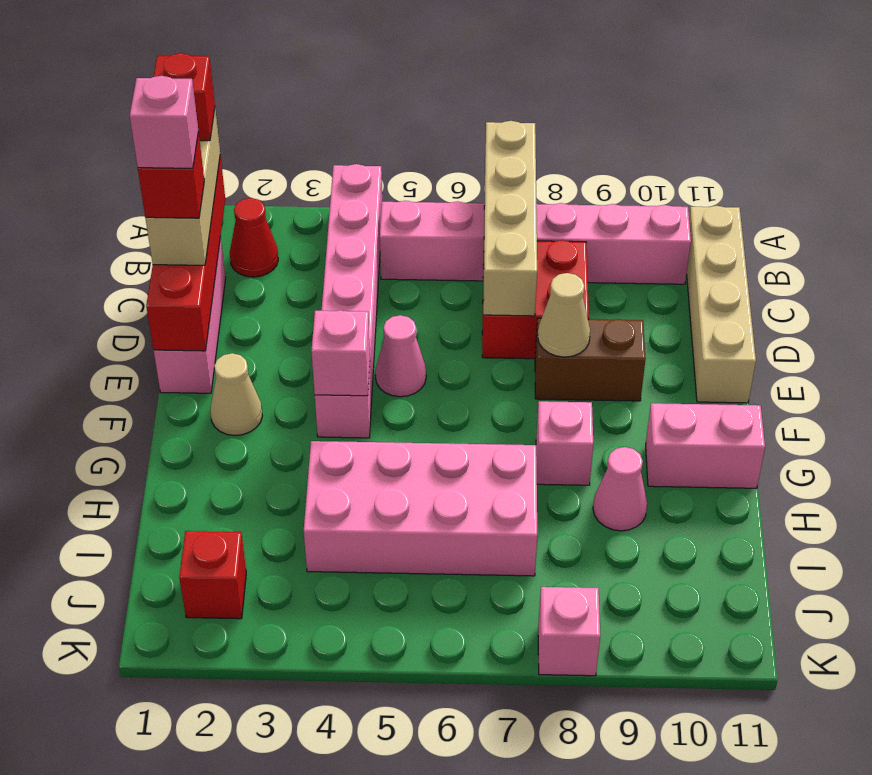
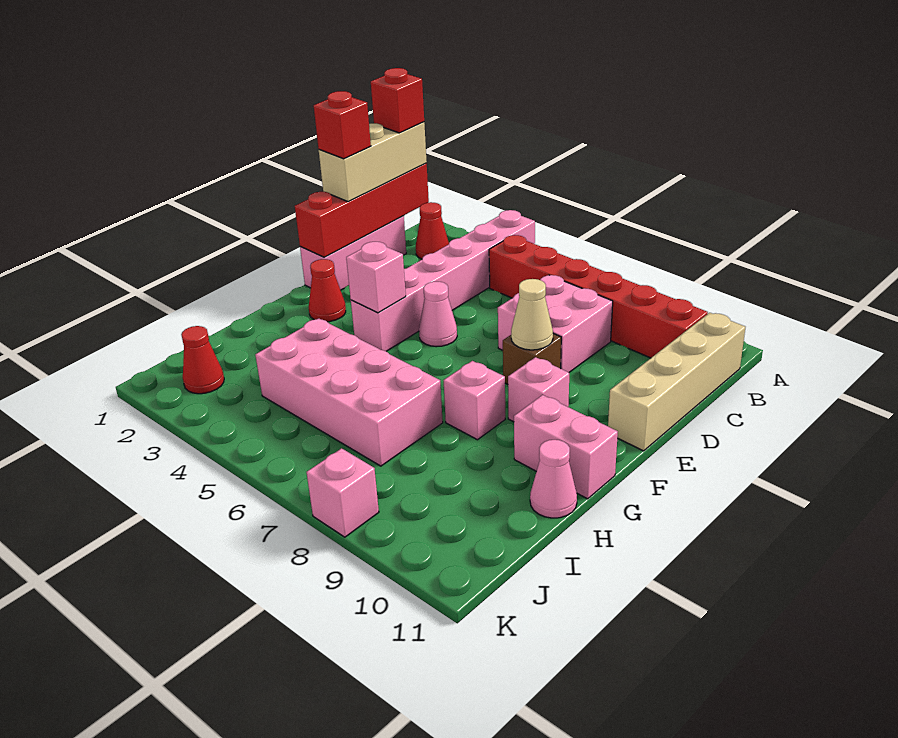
tan 1x4 brick [483,121,537,316] -> none
pink 1x6 brick [380,201,691,284] -> red 1x6 brick [489,235,708,358]
red 2x2 brick [482,240,589,359] -> pink 2x2 brick [498,275,613,372]
pink 1x1 brick [130,76,198,168] -> pink 1x1 brick moved to [508,357,569,422]
brown 1x2 brick [535,318,646,401] -> brown 1x1 brick [503,334,561,384]
tan 1x1 cone [210,353,262,436] -> red 1x1 cone [309,259,346,322]
pink 1x1 cone [593,447,647,531] -> pink 1x1 cone moved to [530,440,577,518]
red 1x1 brick [179,531,246,619] -> red 1x1 cone [181,326,224,394]

